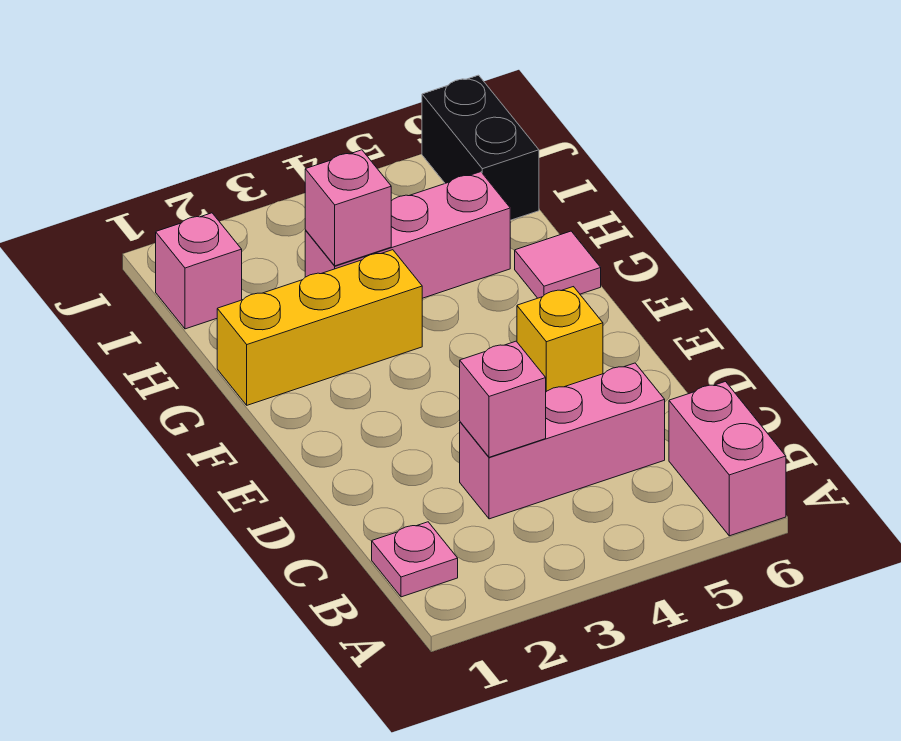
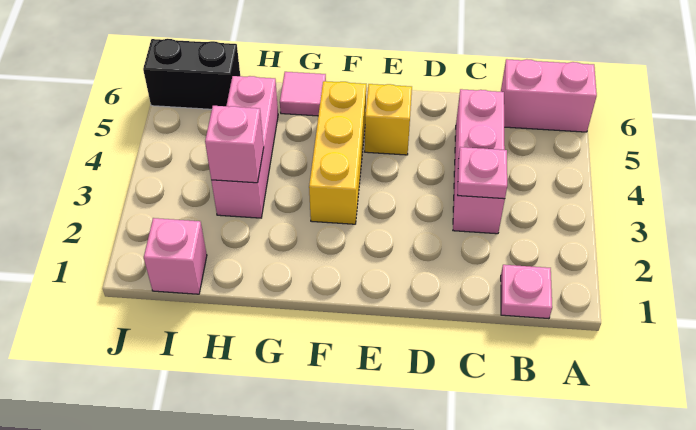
pink 1x1 brick [460,341,546,457] -> pink 1x1 plate [457,147,507,199]
yellow 1x3 brick [217,250,422,405] -> yellow 1x3 brick moved to [309,81,366,224]

